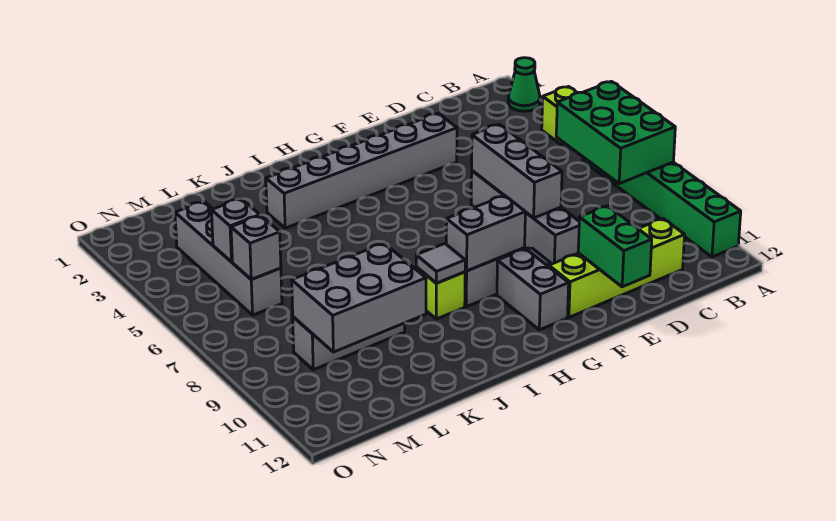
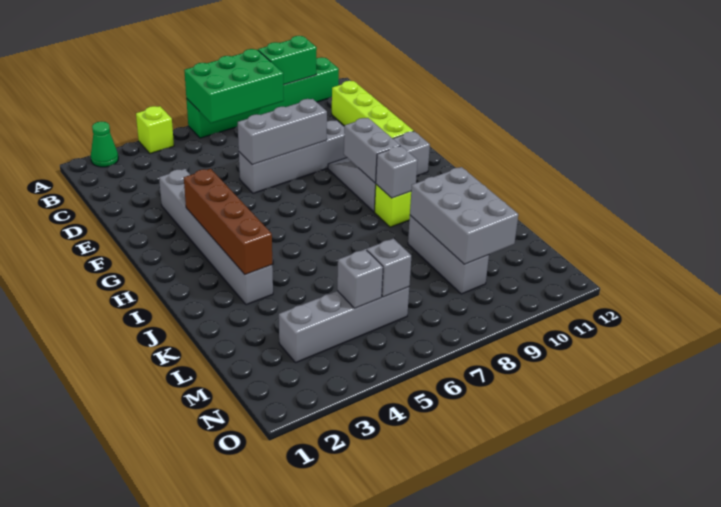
green 1x2 brick [578,206,652,287] -> green 1x2 brick moved to [258,36,317,85]
none -> brown 1x4 brick [184,169,272,275]
grey 1x1 tile [416,244,465,283] -> grey 1x1 brick [376,146,418,198]

